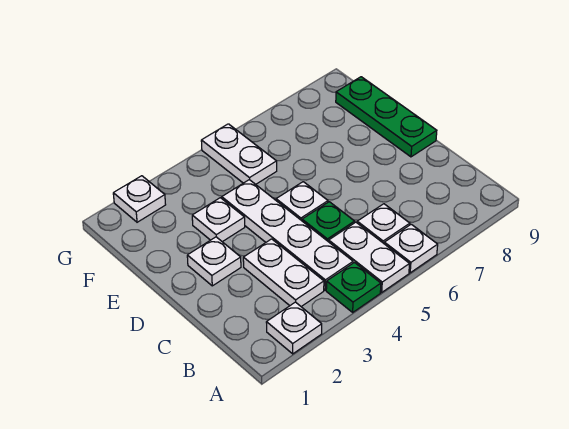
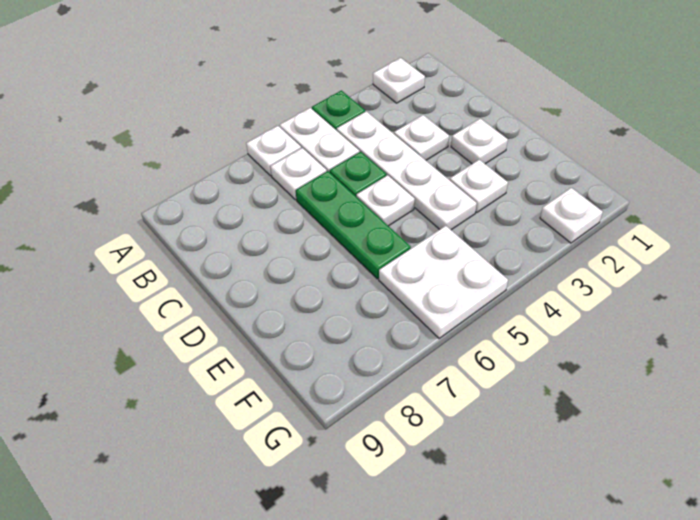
white 1x2 plate [243,239,324,306] -> white 1x1 plate [394,115,449,160]
green 1x3 plate [336,77,437,157] -> green 1x3 plate moved to [296,171,411,279]
white 1x2 plate [201,124,277,184] -> white 2x2 plate [379,226,508,338]

